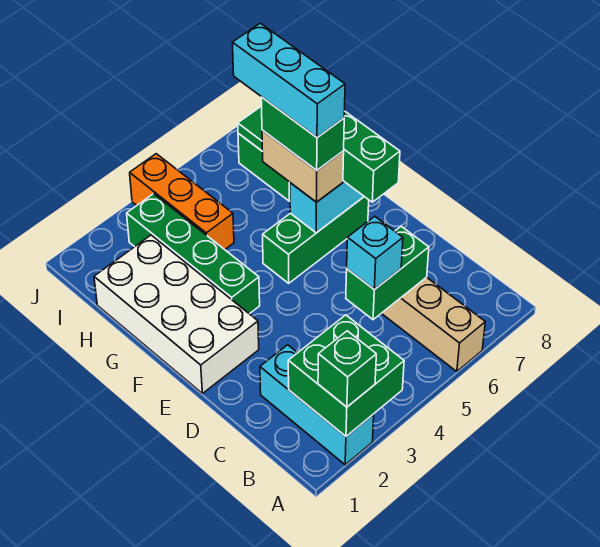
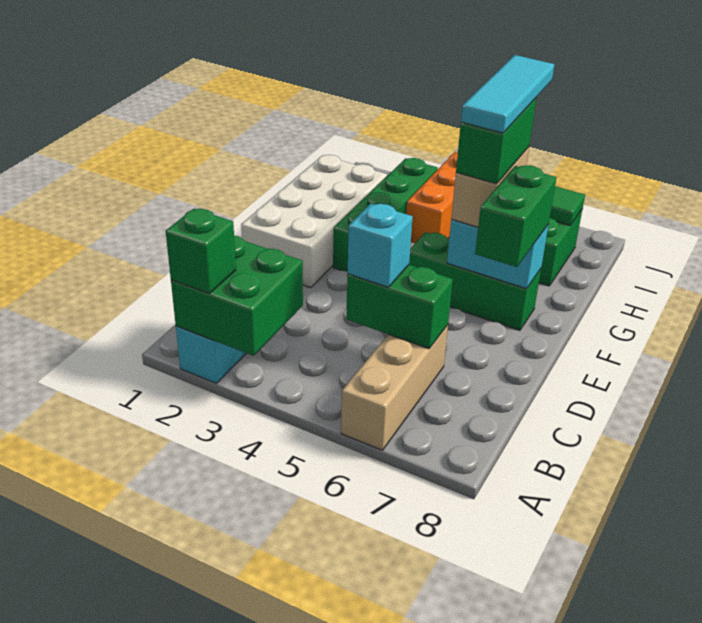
cyan 1x3 brick [232,23,345,137] -> cyan 1x3 tile [461,55,554,133]

